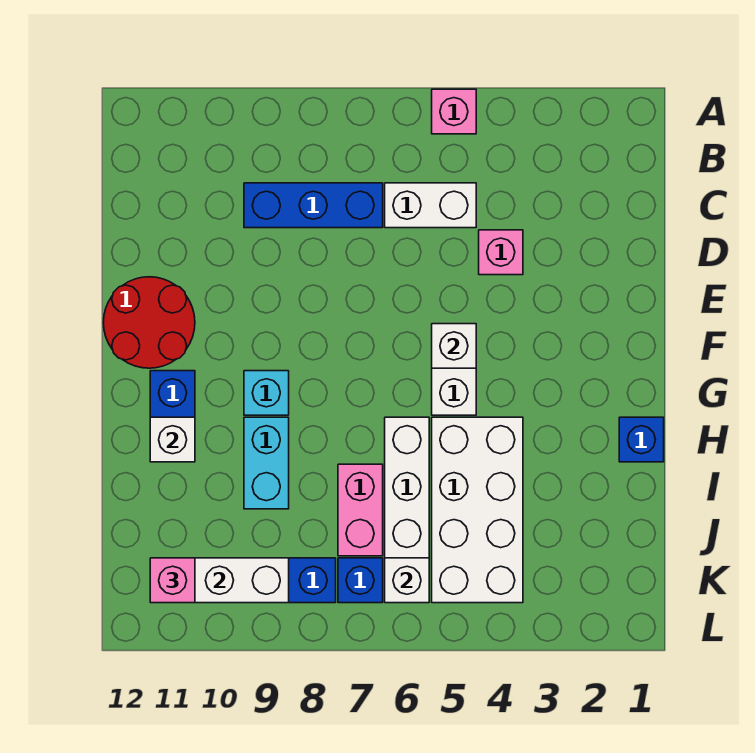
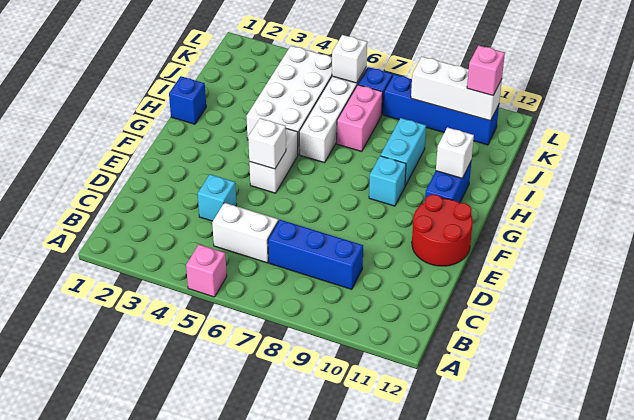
pink 1x1 brick [479,230,523,275] -> cyan 1x1 brick [198,174,237,221]

